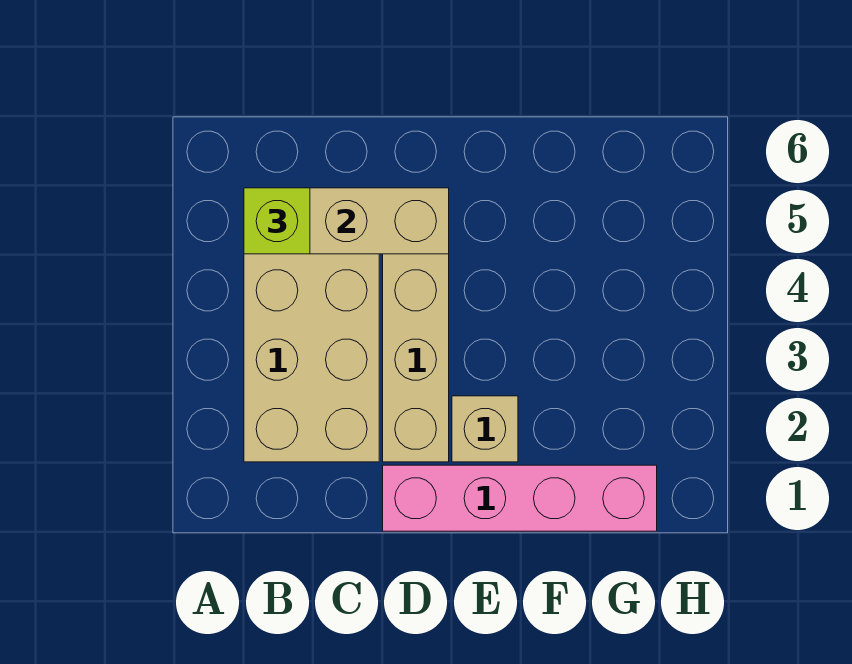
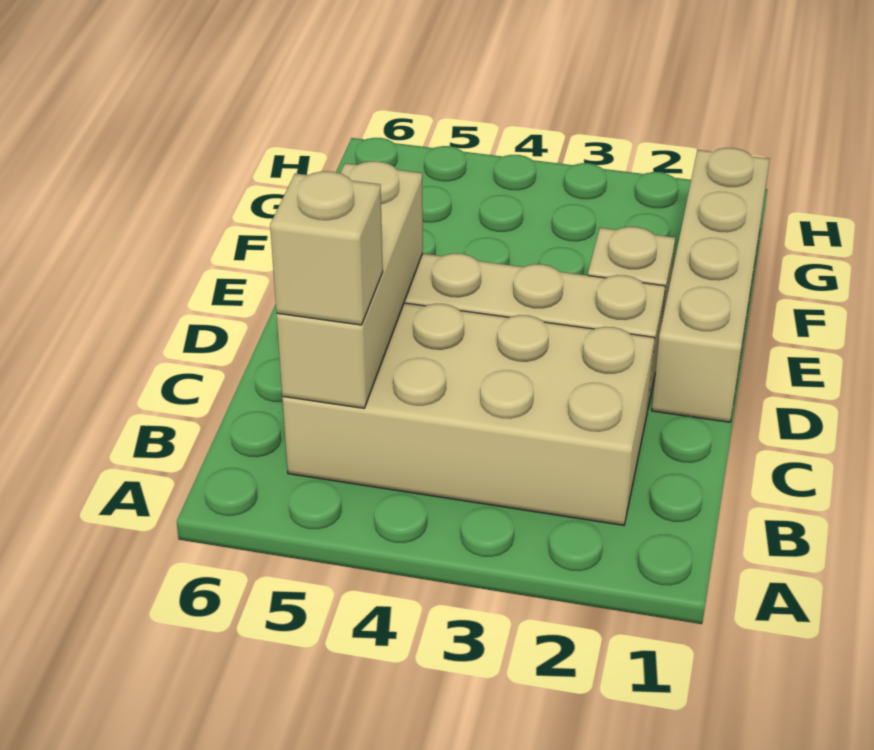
lime 1x1 brick [244,188,310,254] -> tan 1x1 brick [270,171,383,325]
pink 1x4 brick [383,465,657,531] -> tan 1x4 brick [652,148,770,422]

